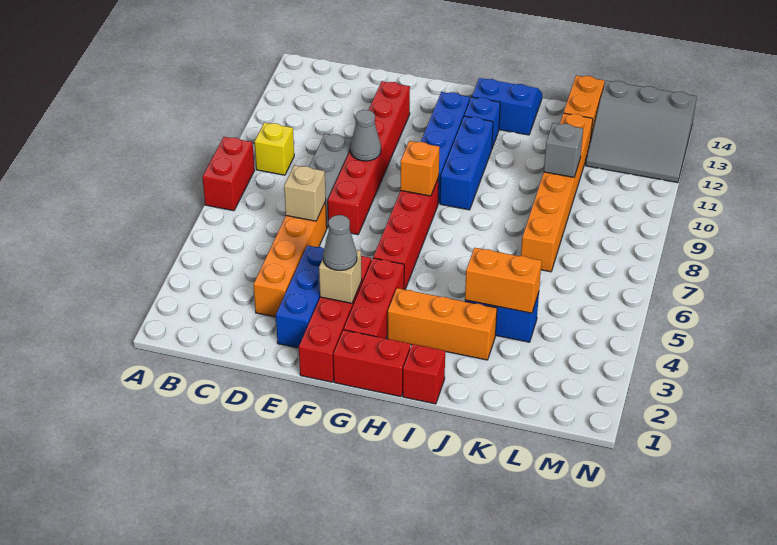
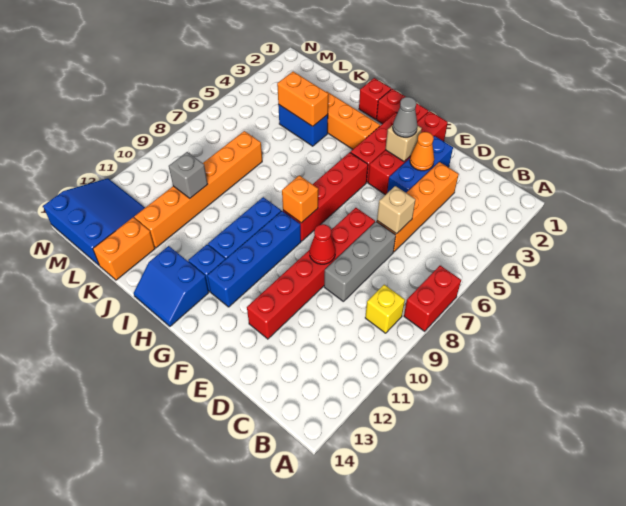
none -> orange 1x1 cone [410,132,434,171]
grey 1x1 cone [350,110,381,161] -> red 1x1 cone [310,224,335,264]
grey 3x3 slope [586,81,697,183] -> blue 3x3 slope [43,178,145,265]

